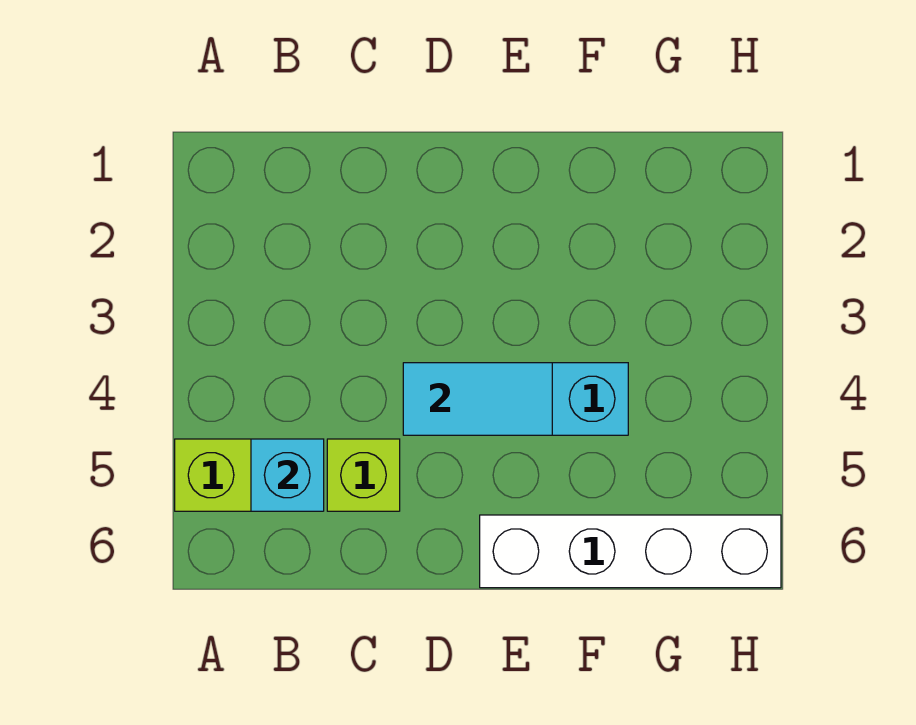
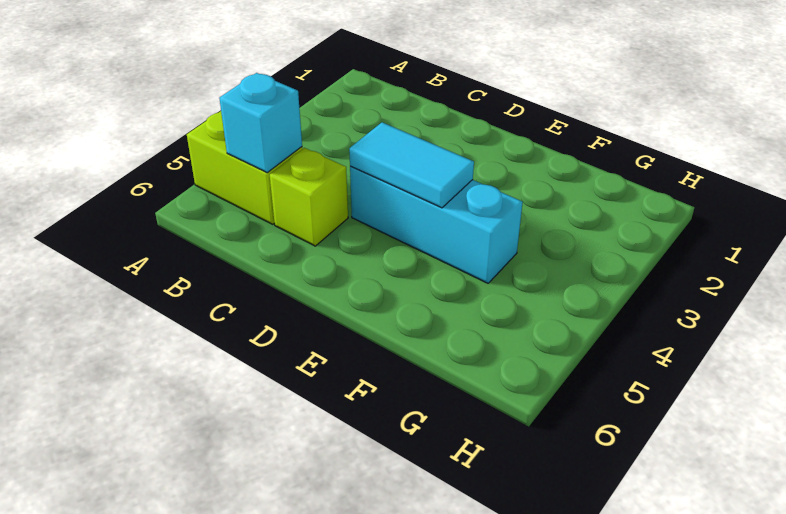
white 1x4 brick [480,515,781,588] -> none

